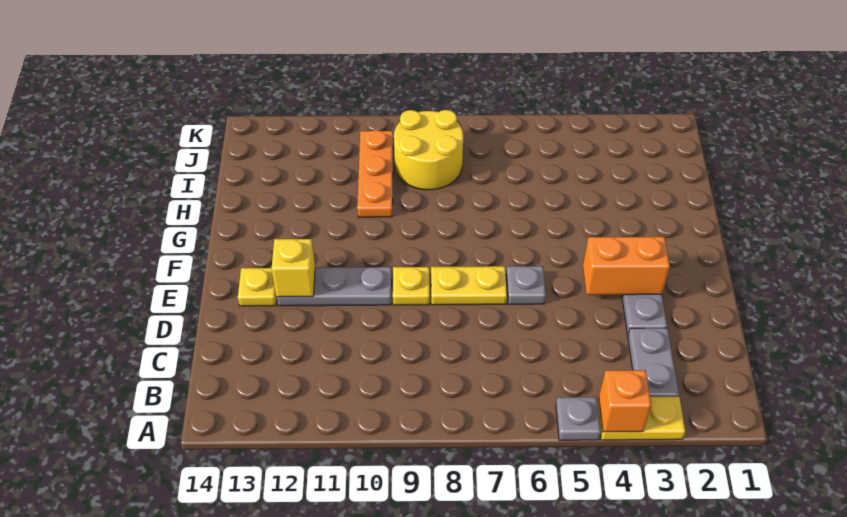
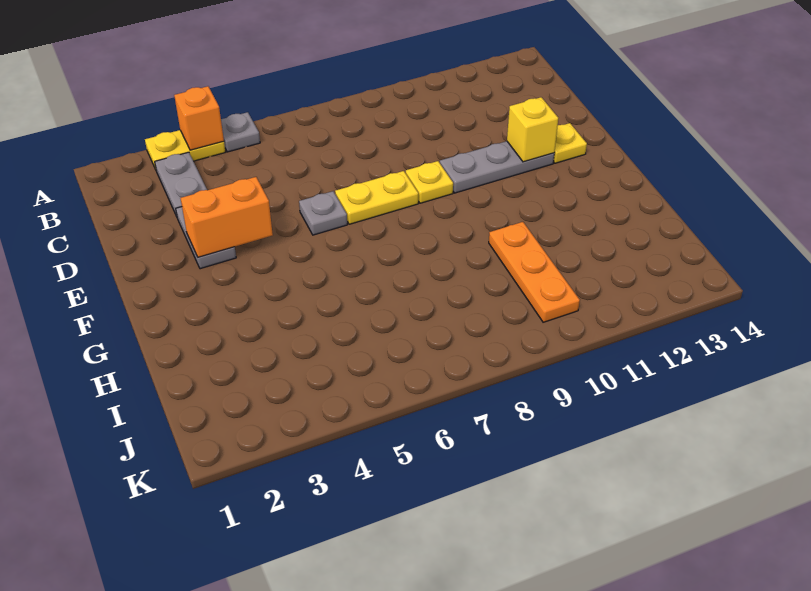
yellow 2x2 round brick [394,110,463,190] -> none

